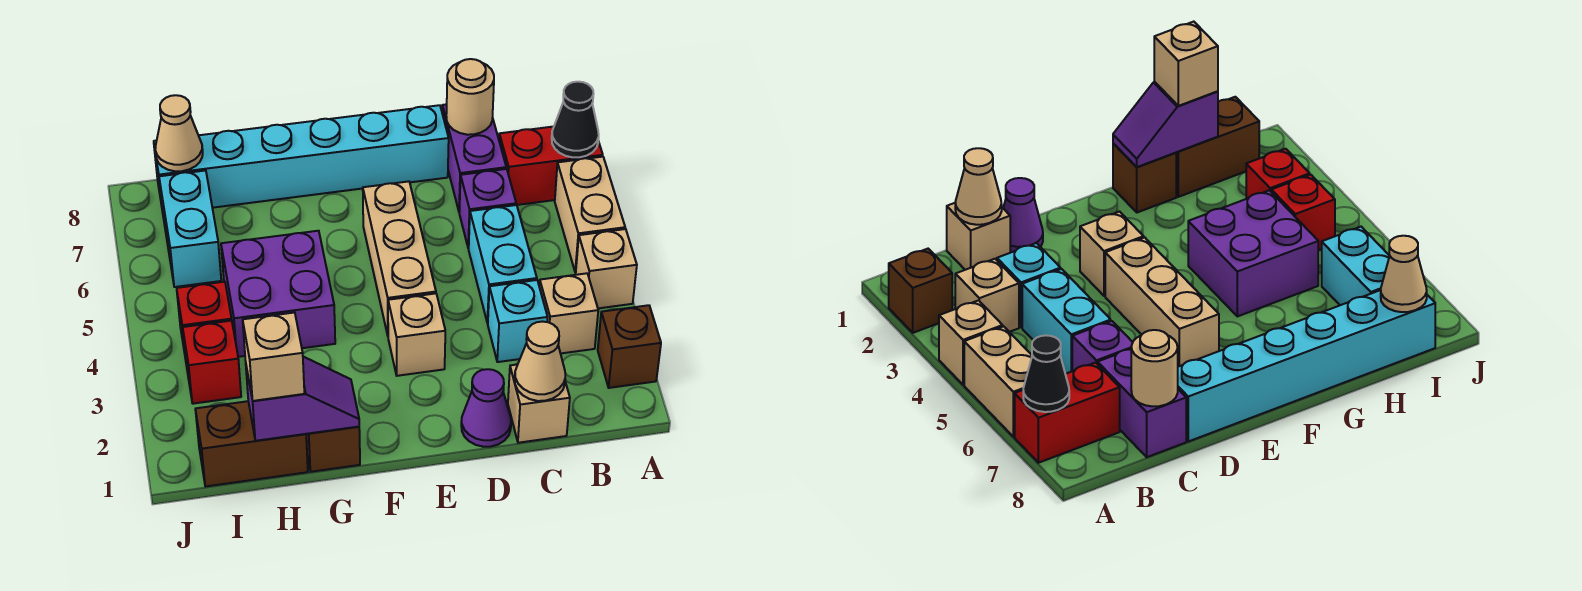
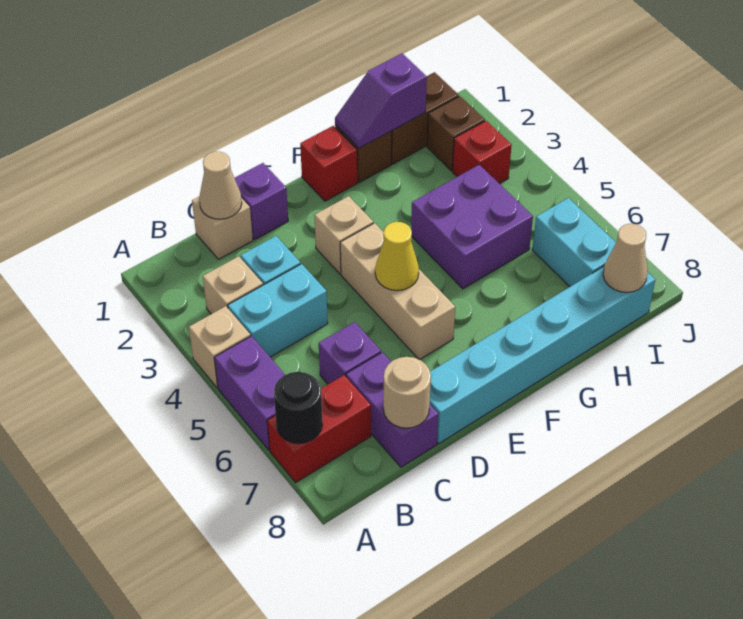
brown 1x1 brick [598,305,661,388] -> brown 1x1 brick moved to [427,96,485,171]
tan 1x2 brick [555,157,625,273] -> purple 1x2 brick [214,336,285,450]
black 1x1 cone [552,82,599,157] -> black 1x1 round brick [274,372,323,444]
cyan 1x2 brick [468,205,537,323] -> cyan 1x2 brick turned to [228,264,328,357]
purple 1x1 cone [461,369,511,447] -> purple 1x1 brick [235,163,288,239]
none -> yellow 1x1 cone [375,222,419,291]
tan 1x1 brick [243,312,304,401] -> none
red 1x1 brick [177,282,232,359] -> red 1x1 brick moved to [300,126,358,201]

